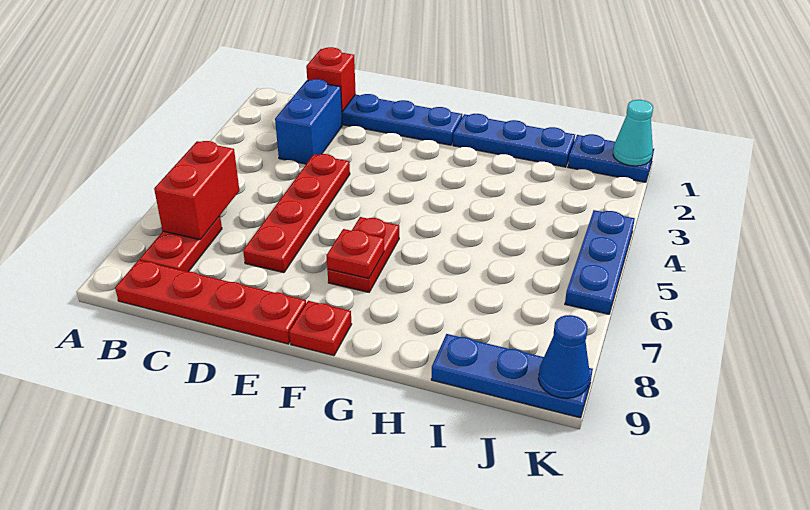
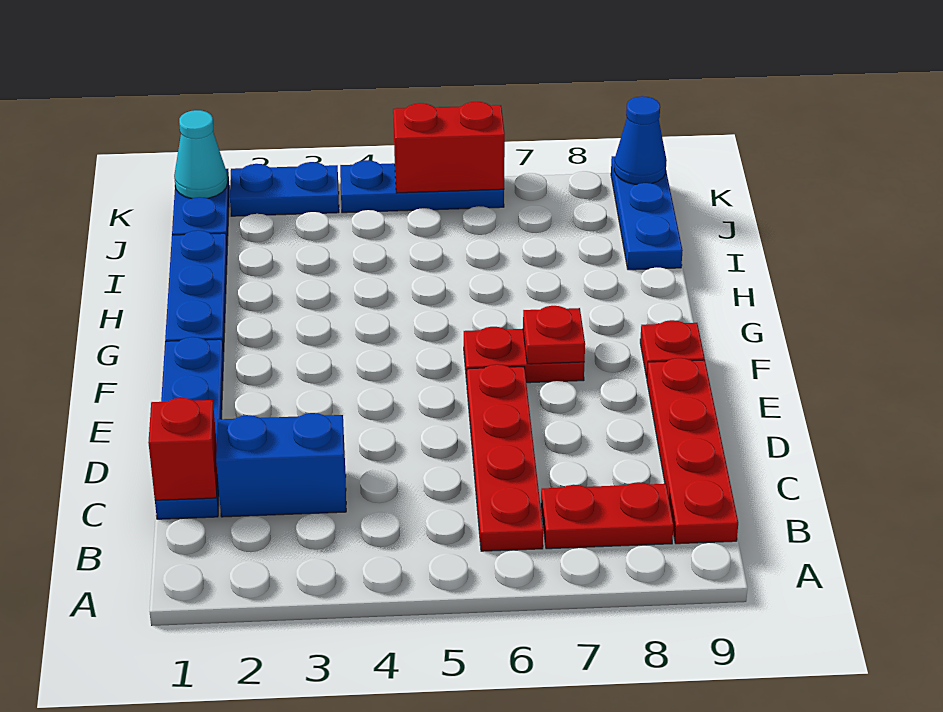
red 1x2 brick [154,141,239,240] -> red 1x2 brick moved to [393,102,505,193]
red 1x4 plate [243,154,350,273] -> red 1x4 plate turned to [467,364,543,551]
none -> blue 1x2 plate [230,162,339,216]

